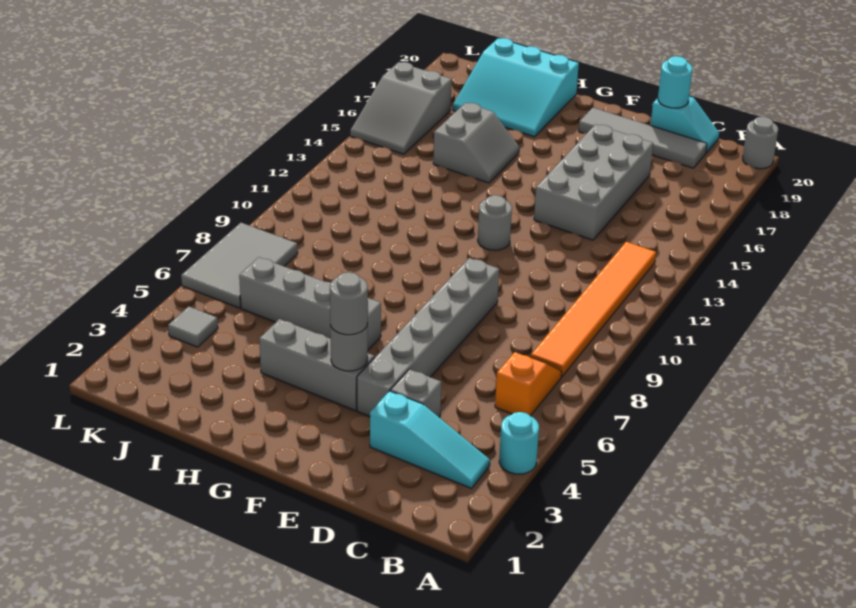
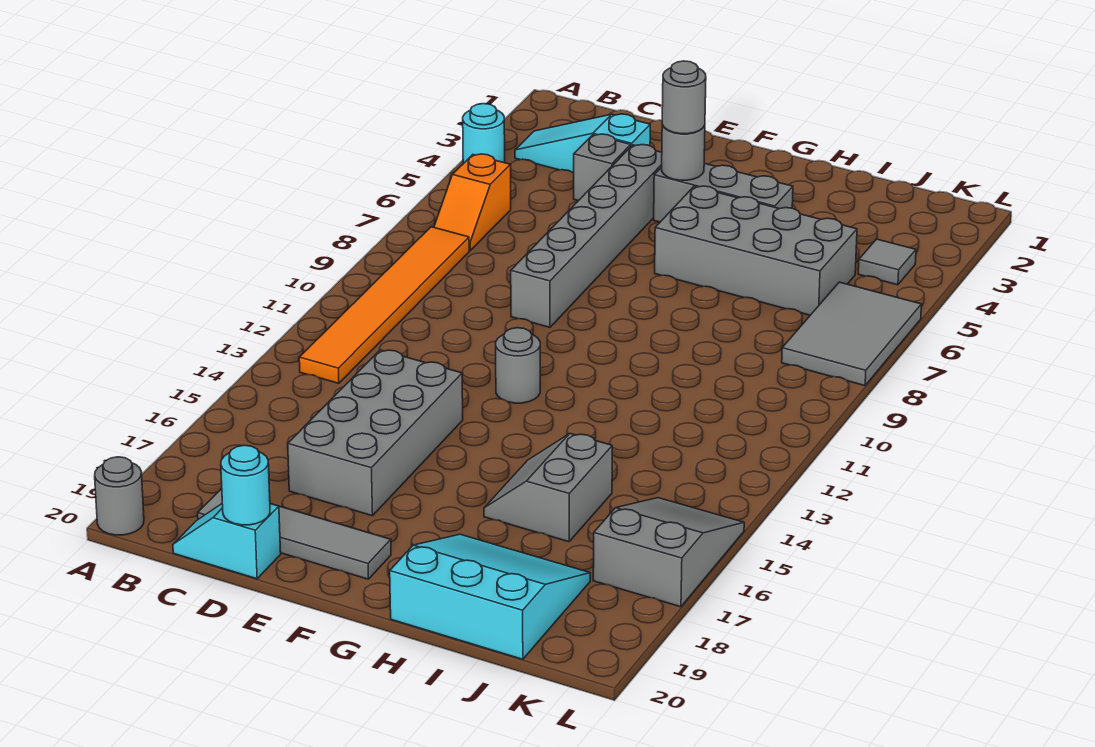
grey 1x4 brick [239,257,381,350] -> grey 2x4 brick [655,186,857,315]

